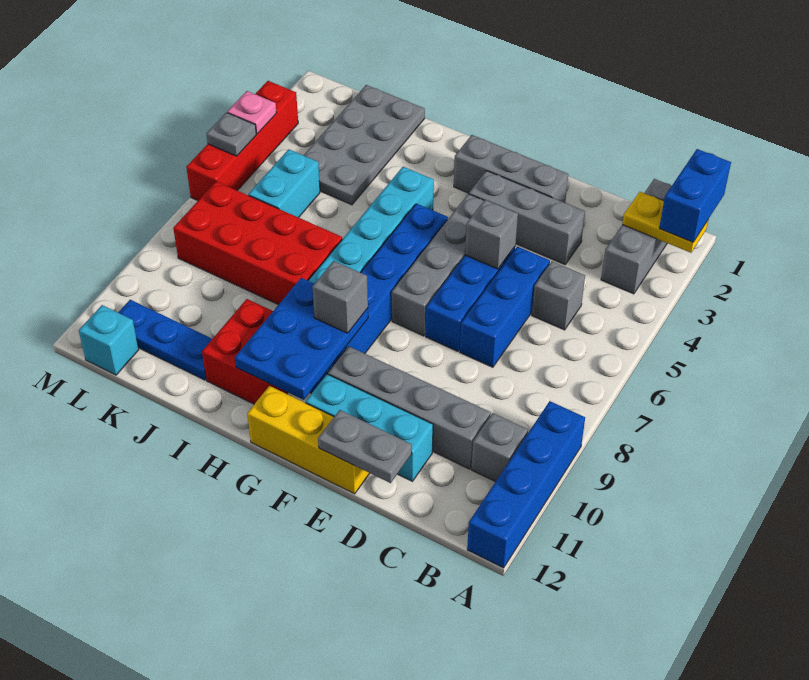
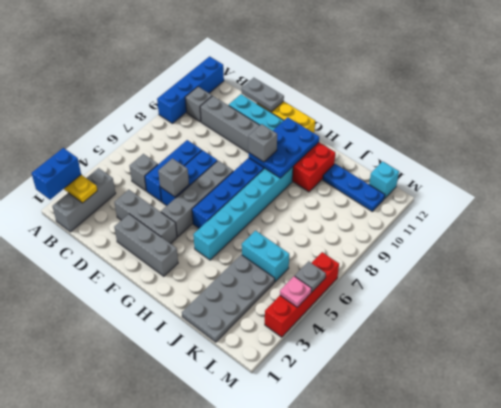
red 2x4 brick [173,181,342,305] -> none
cyan 1x2 brick [248,149,320,218] -> cyan 1x2 brick turned to [242,231,289,282]

